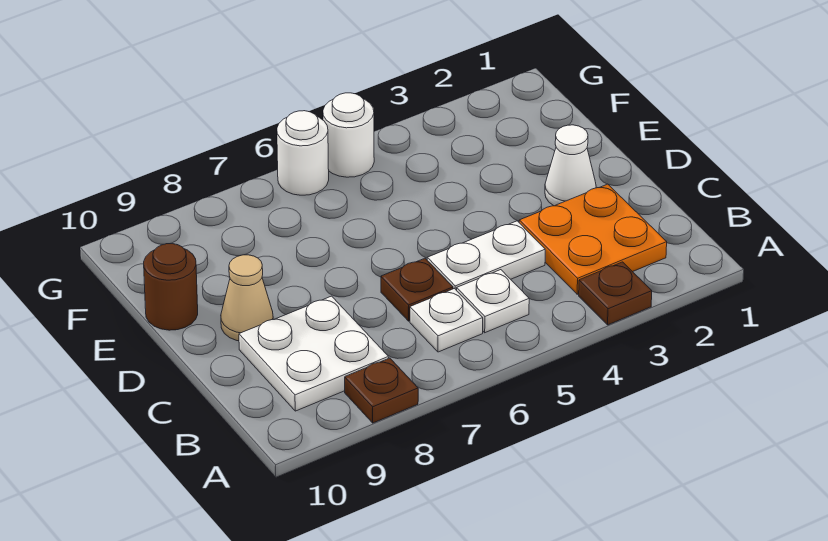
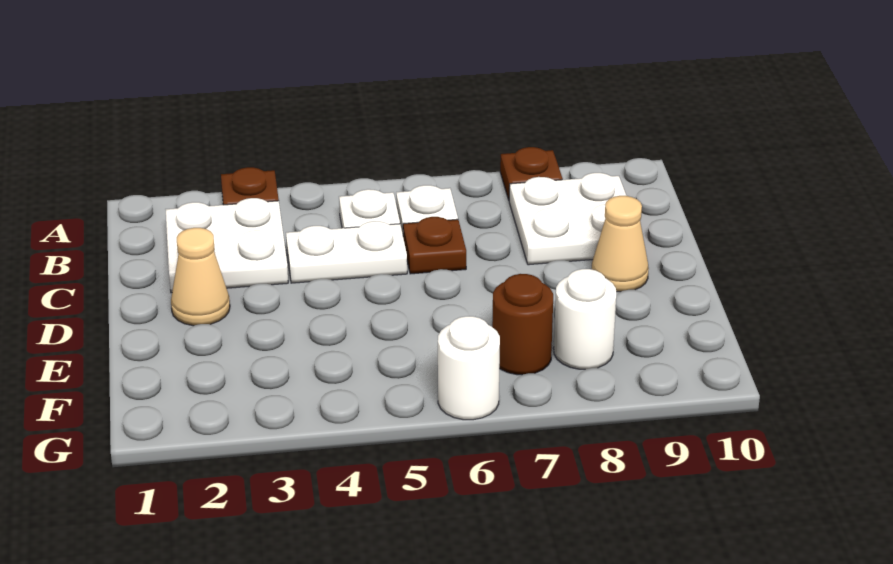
orange 2x2 plate [519,184,667,294] -> white 2x2 plate [166,198,288,293]
white 1x1 cone [545,125,596,206] -> tan 1x1 cone [171,228,230,326]
brown 1x1 round brick [144,244,198,330] -> brown 1x1 round brick moved to [492,274,553,375]
white 1x1 round brick [323,93,374,177] -> white 1x1 round brick moved to [554,269,616,369]

